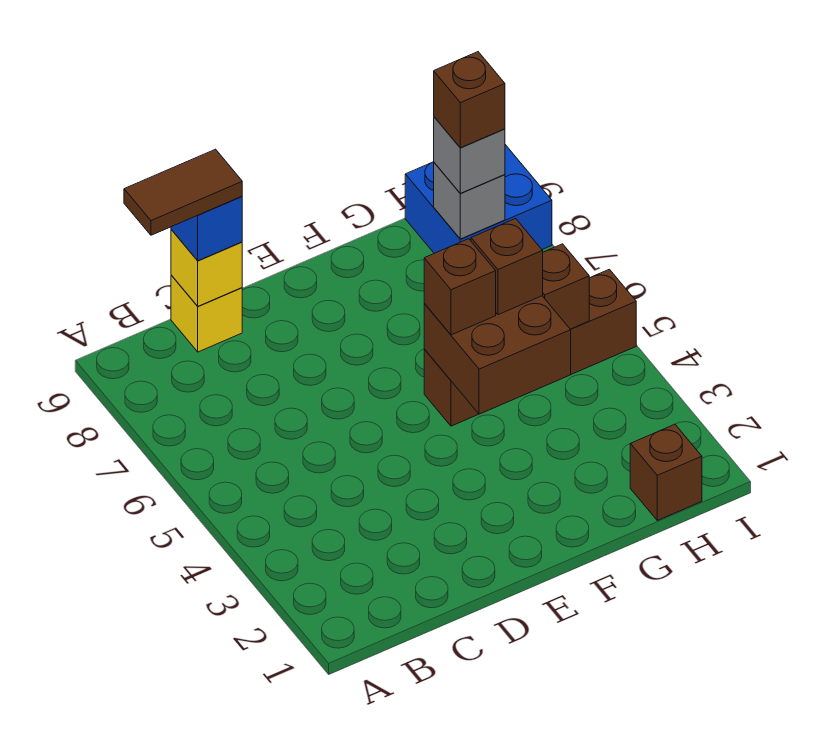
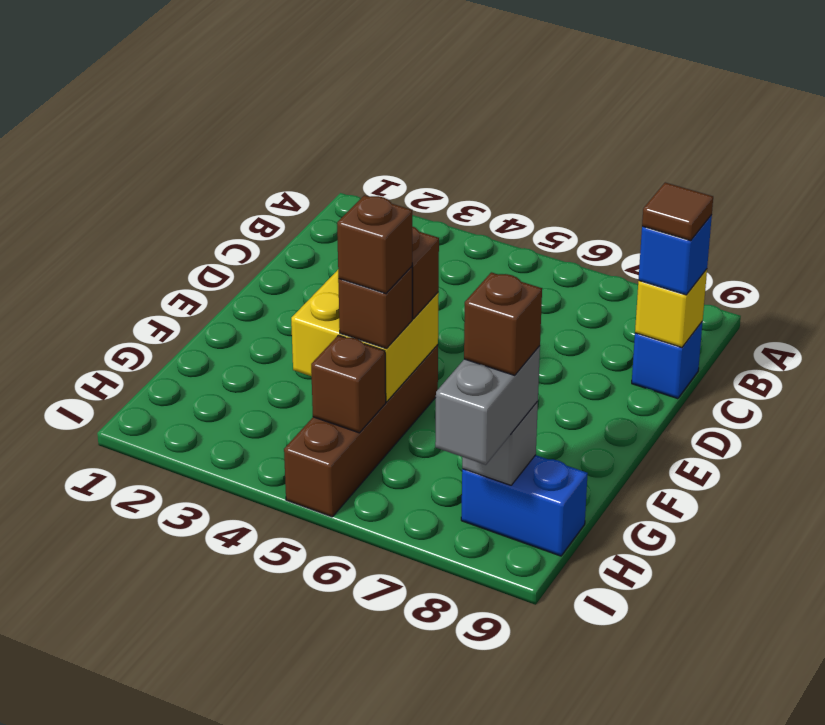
brown 1x2 tile [124,149,242,235] -> brown 1x1 tile [642,183,713,241]
yellow 1x1 brick [171,275,242,352] -> blue 1x1 brick [632,321,703,399]
brown 2x2 brick [424,296,571,414] -> yellow 2x2 brick [291,270,439,402]
brown 1x1 brick [630,424,702,520] -> brown 1x1 brick moved to [337,195,412,294]
blue 2x2 brick [405,145,552,253] -> blue 1x2 brick [461,455,588,556]
grey 1x1 brick [434,117,505,193] -> grey 1x2 brick [435,346,540,465]

